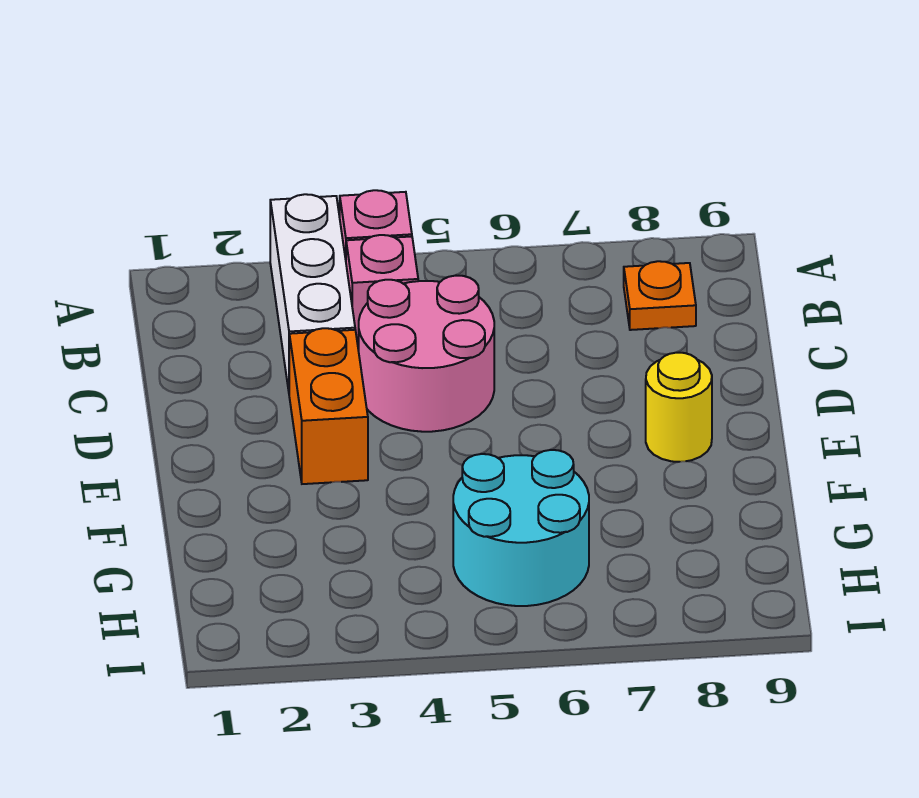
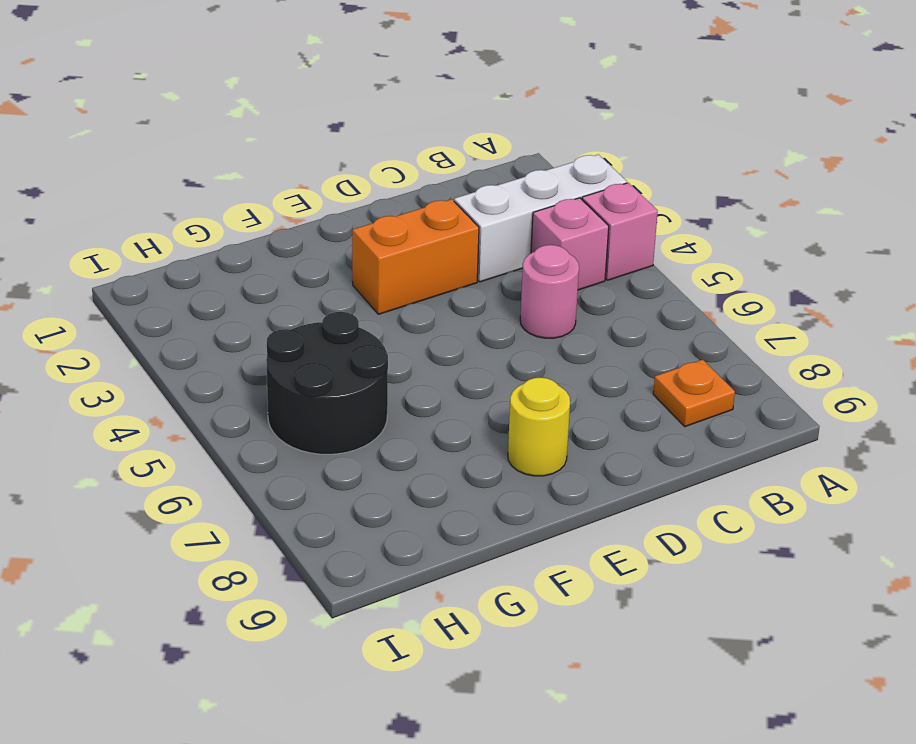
pink 2x2 round brick [359,276,494,432] -> pink 1x1 round brick [520,245,579,338]
cyan 2x2 round brick [453,450,589,606] -> black 2x2 round brick [266,312,388,454]

